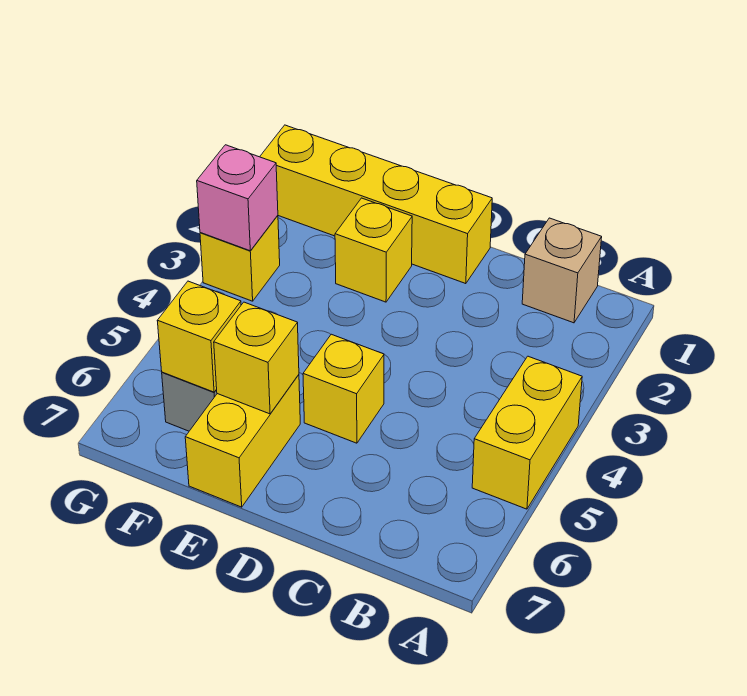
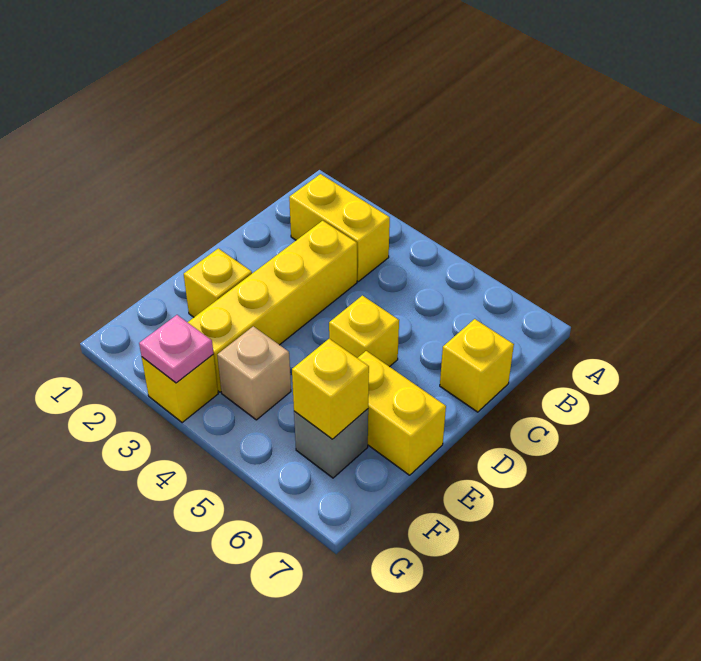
yellow 1x2 brick [472,356,582,509] -> yellow 1x2 brick moved to [289,174,390,281]
tan 1x1 brick [522,218,602,323] -> tan 1x1 brick moved to [217,326,291,420]
yellow 1x4 brick [260,125,492,284] -> yellow 1x4 brick moved to [188,221,357,392]
yellow 1x1 brick [214,302,299,414] -> yellow 1x1 brick moved to [440,319,514,412]
pink 1x1 brick [197,145,278,251] -> pink 1x1 plate [139,315,214,383]

